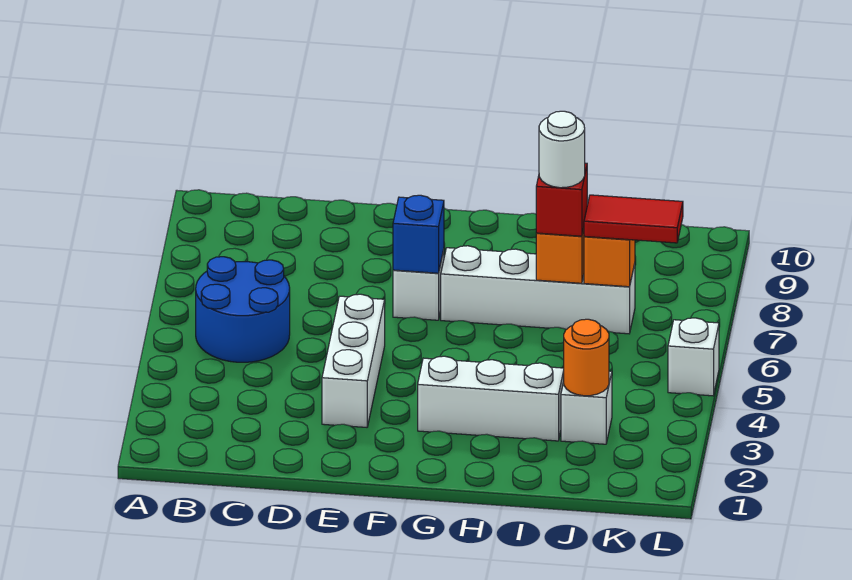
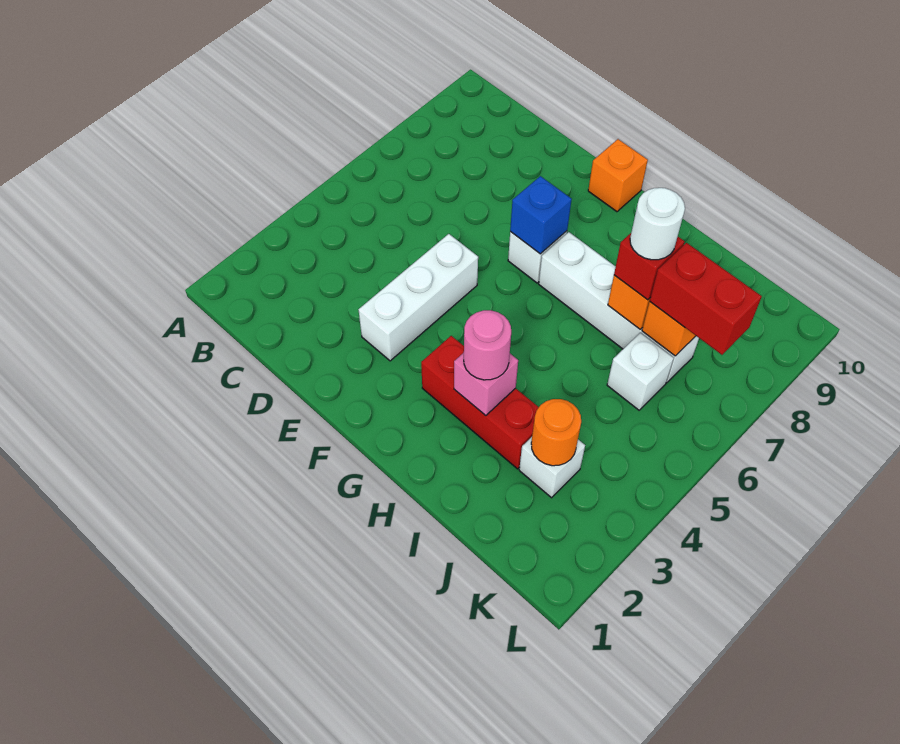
blue 2x2 round brick [196,257,290,362] -> none
none -> orange 1x1 brick [588,139,648,212]
white 1x3 brick [418,356,564,441] -> red 1x3 brick [421,336,539,469]
none -> pink 1x1 brick [454,353,518,416]
none -> pink 1x1 round brick [464,310,511,380]
red 1x2 tile [584,195,683,243] -> red 1x2 brick [650,243,762,355]
white 1x1 brick [668,318,719,396] -> white 1x1 brick moved to [607,333,674,410]

